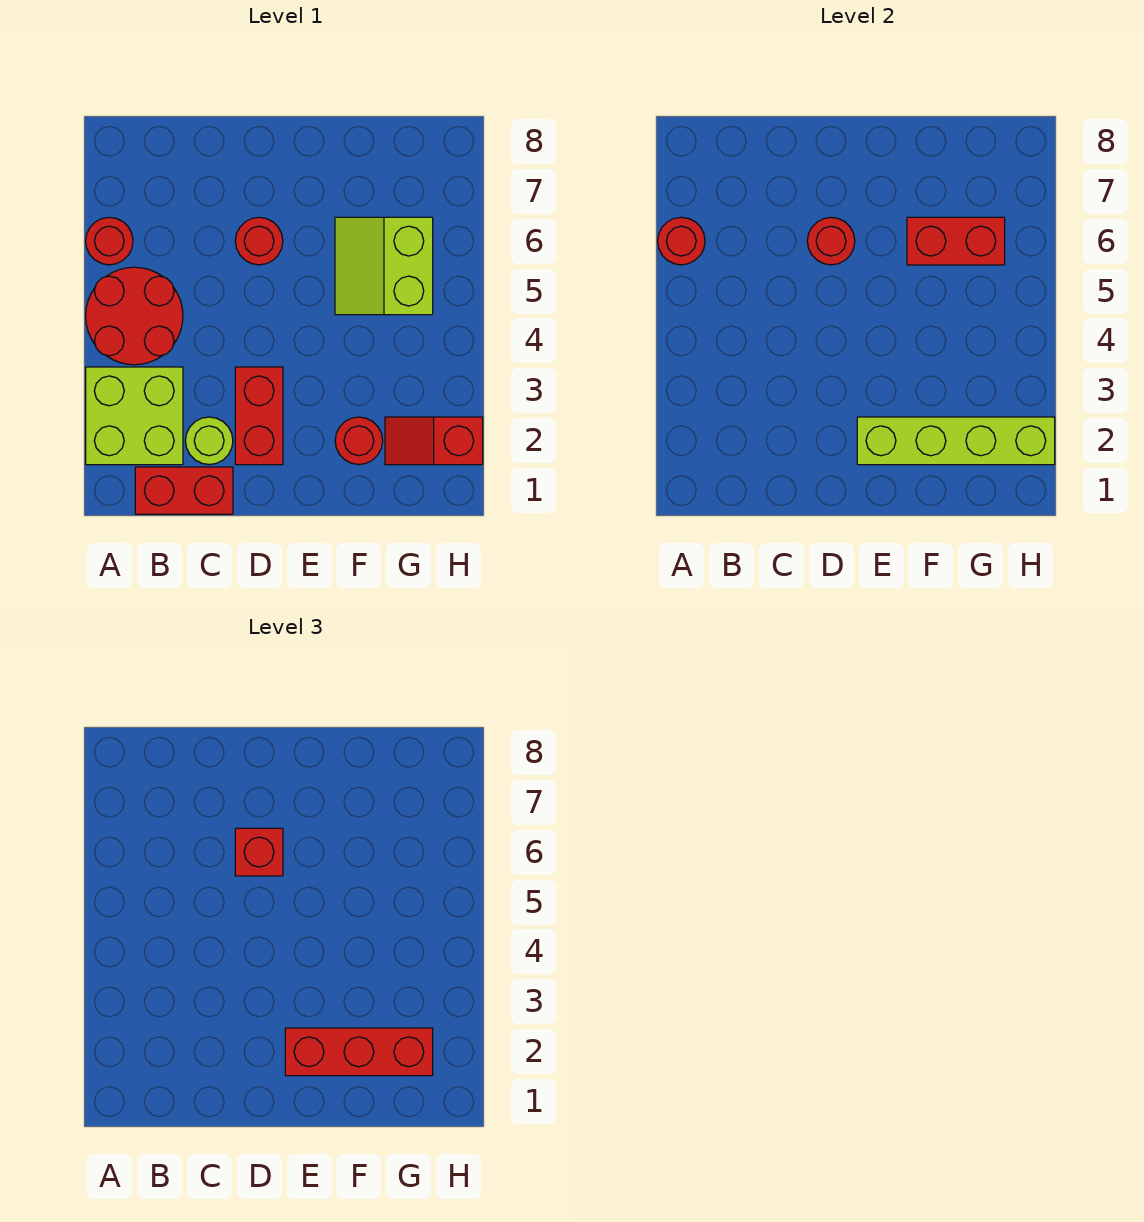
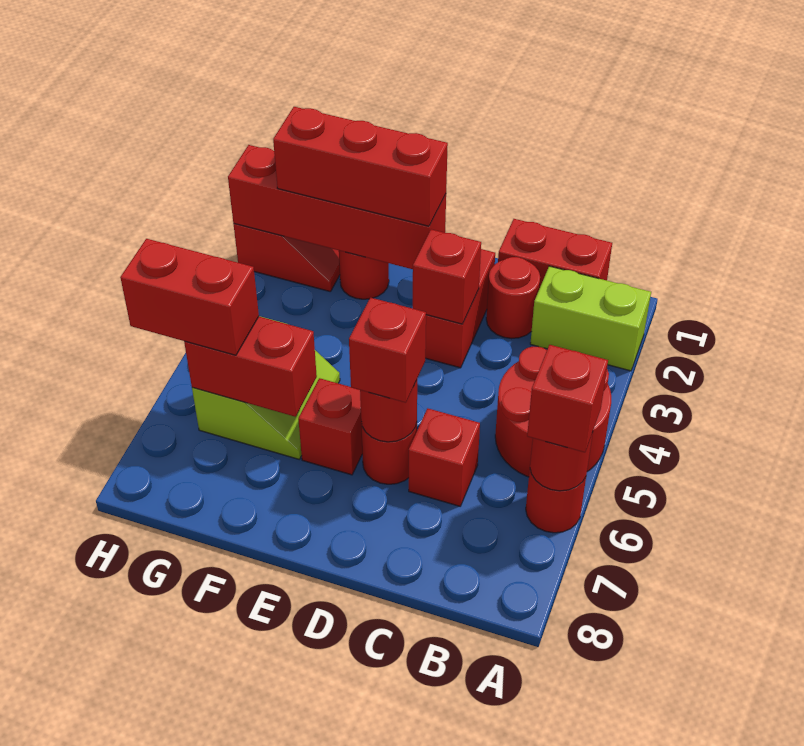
lime 2x2 brick [86,367,183,465] -> lime 1x2 brick [530,266,651,371]
none -> red 1x1 brick [527,345,608,452]
lime 1x1 round brick [185,417,233,465] -> red 1x1 round brick [486,257,540,339]
none -> red 1x1 brick [409,408,480,506]
none -> red 1x1 brick [413,229,481,324]
lime 1x4 brick [857,417,1055,465] -> red 1x4 brick [228,145,446,269]
none -> red 1x1 brick [298,378,362,475]
none -> red 1x2 brick [120,239,259,355]

